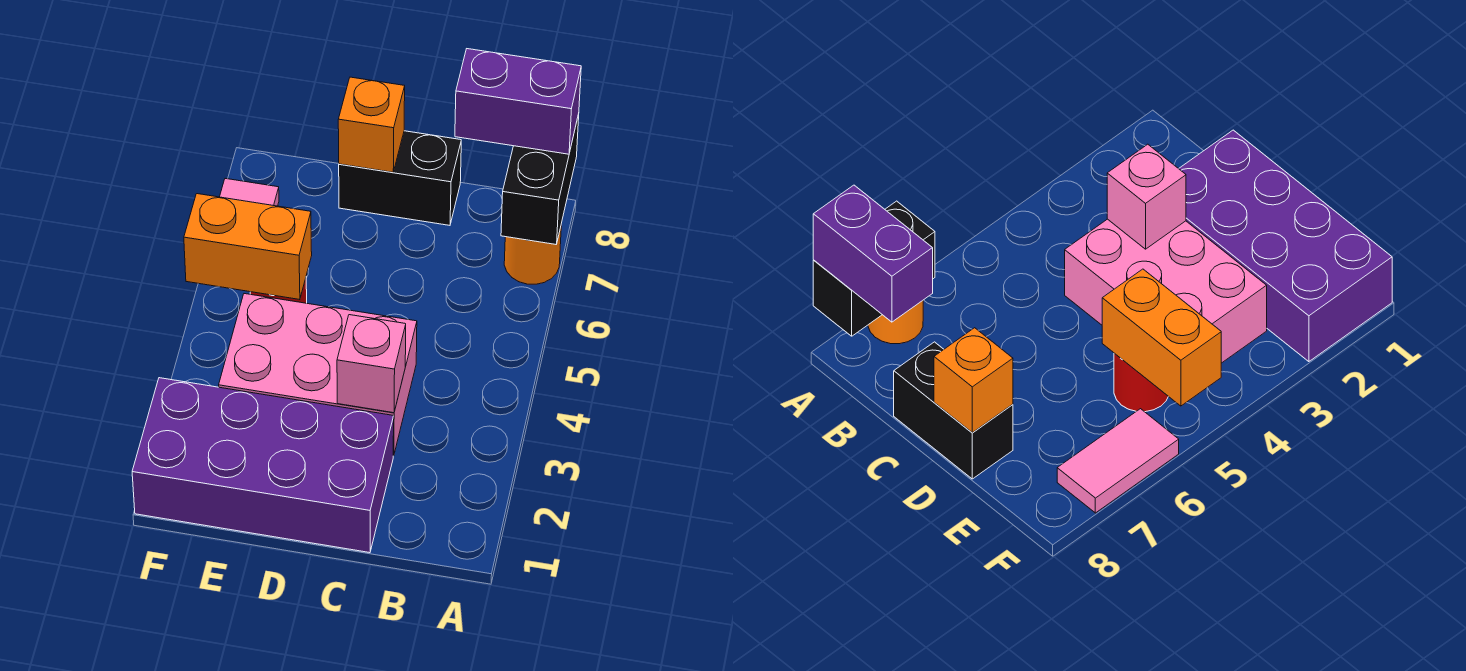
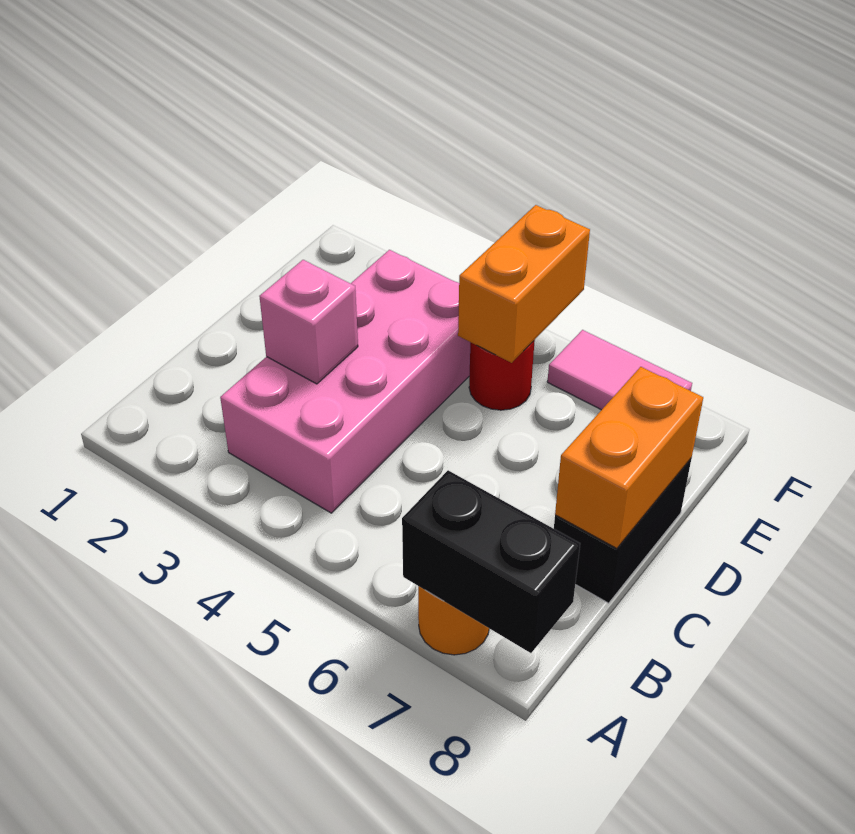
purple 1x2 brick [455,49,581,154] -> none
purple 2x4 brick [132,378,394,553] -> none
pink 2x3 brick [219,294,417,456] -> pink 2x4 brick [220,250,470,513]
orange 1x1 brick [338,77,405,172] -> orange 1x2 brick [555,367,703,548]

